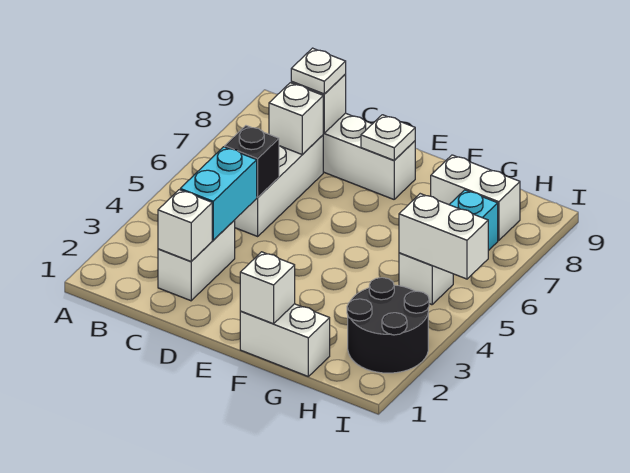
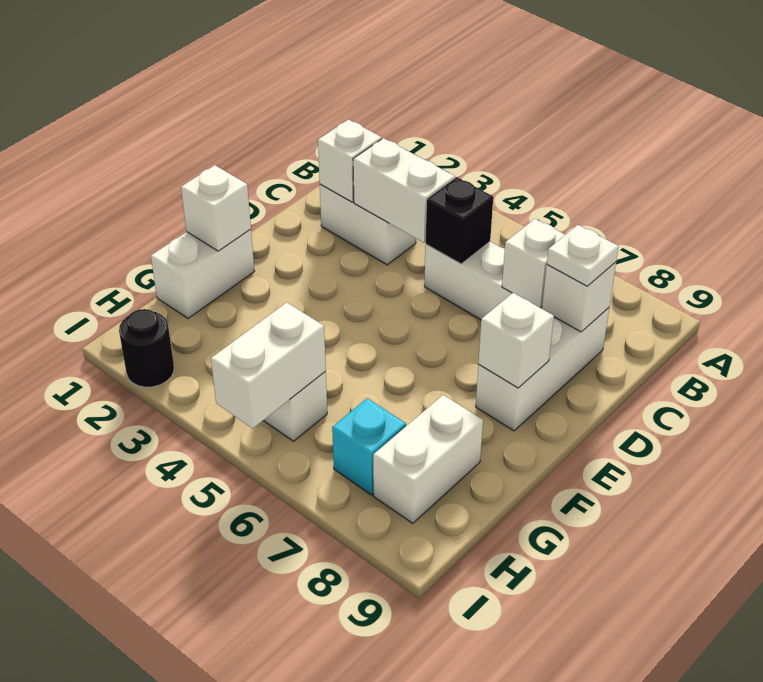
cyan 1x2 brick [180,147,257,240] -> white 1x2 brick [353,138,455,243]
white 1x1 plate [361,115,415,160] -> white 1x1 brick [478,293,554,388]
black 2x2 round brick [347,278,429,373] -> black 1x1 round brick [119,309,174,387]

